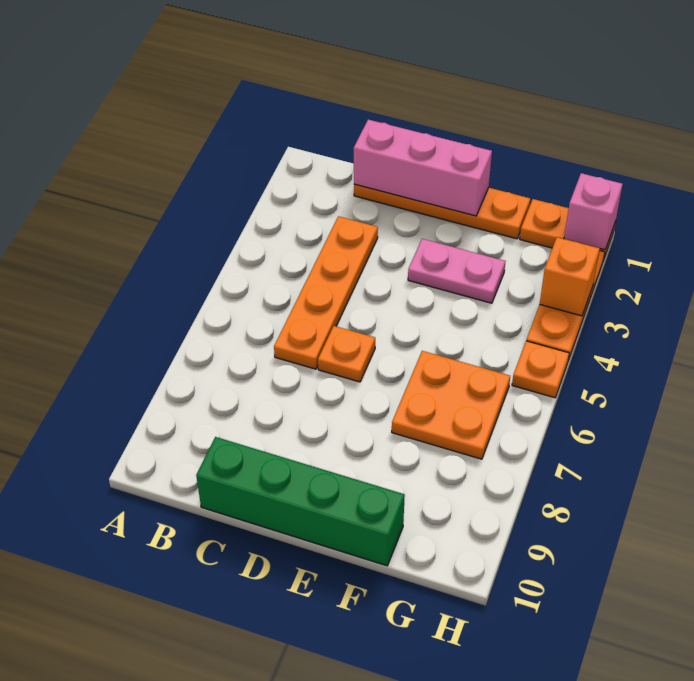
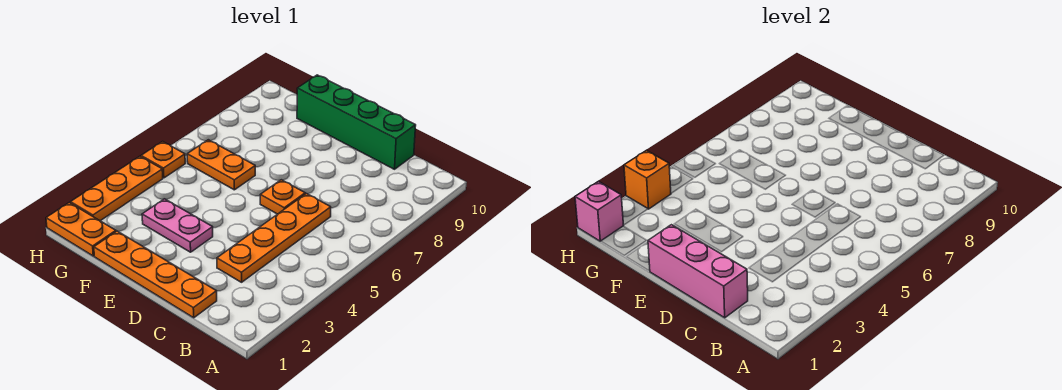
orange 2x2 plate [392,351,510,459] -> orange 1x2 plate [187,140,255,190]

